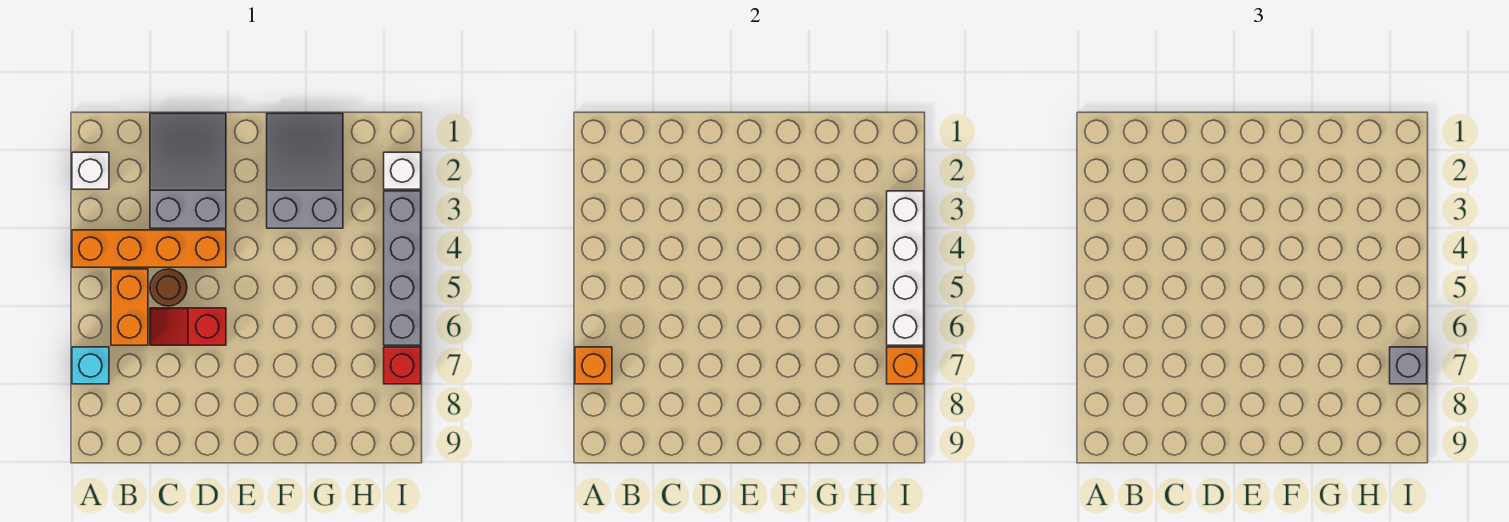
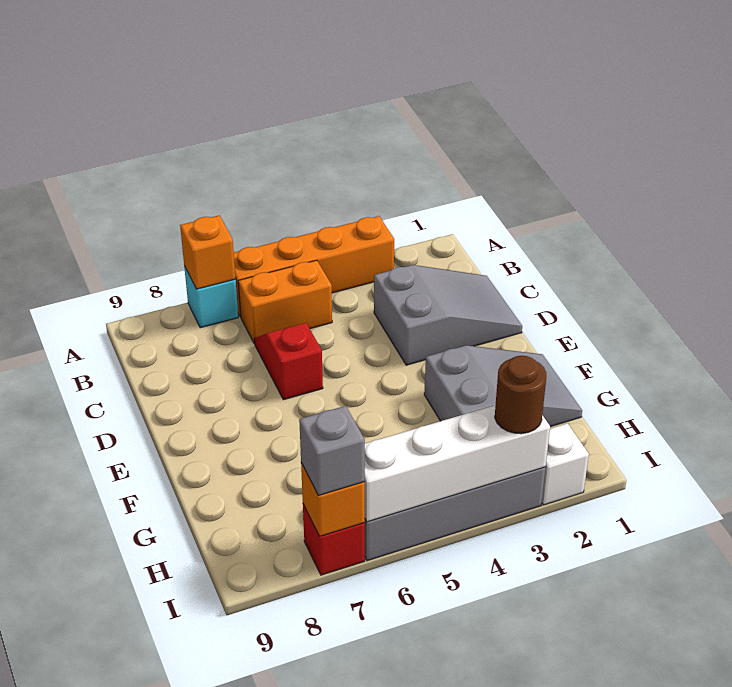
white 1x1 brick [72,152,109,189] -> none
orange 1x4 brick [72,230,226,267] -> orange 1x4 brick turned to [234,216,394,317]
brown 1x1 round brick [150,269,187,306] -> brown 1x1 round brick moved to [495,356,546,434]

